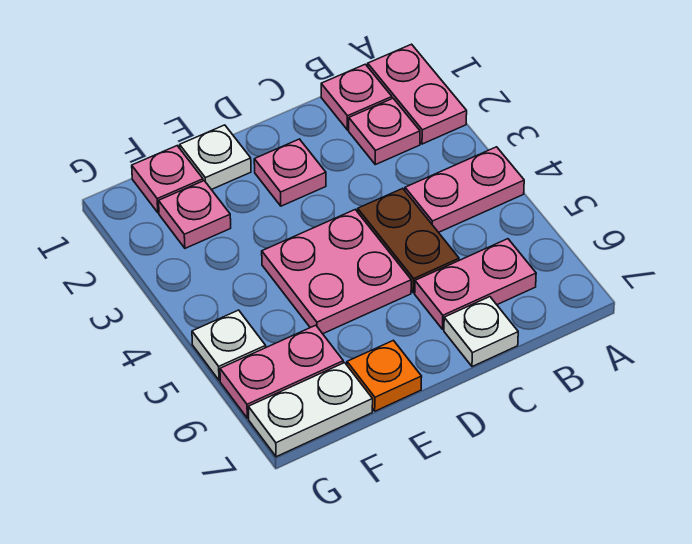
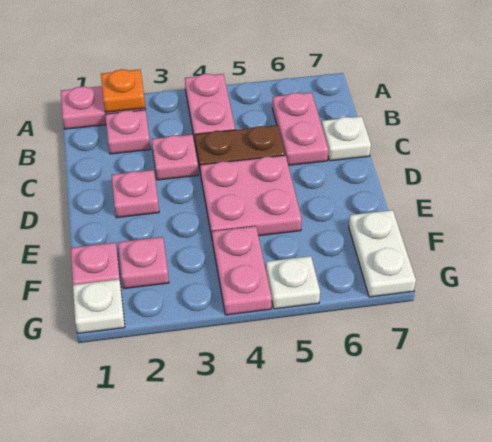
pink 1x1 plate [321,64,392,130] -> pink 1x1 plate moved to [152,135,198,180]
white 1x1 plate [180,125,251,190] -> white 1x1 plate moved to [73,279,125,333]
orange 1x1 plate [347,340,422,411] -> orange 1x1 plate moved to [101,69,145,112]
pink 1x2 plate [220,325,343,418] -> pink 1x2 plate moved to [212,226,272,315]

